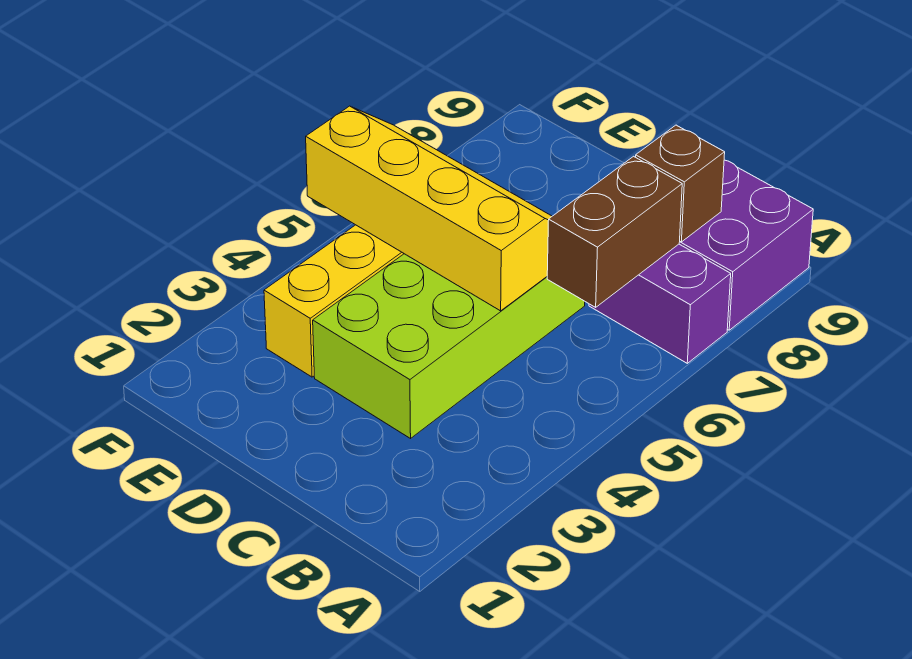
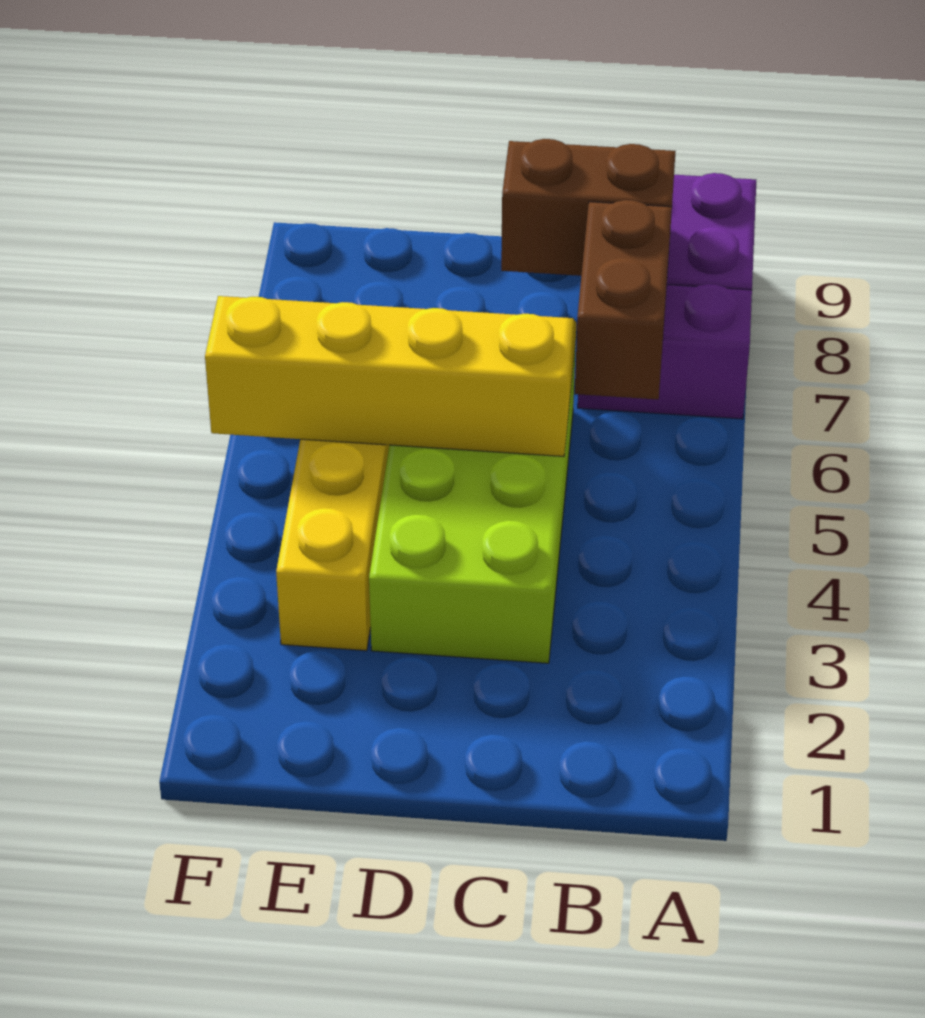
brown 1x1 brick [636,125,725,242] -> brown 1x2 brick [501,139,676,276]

